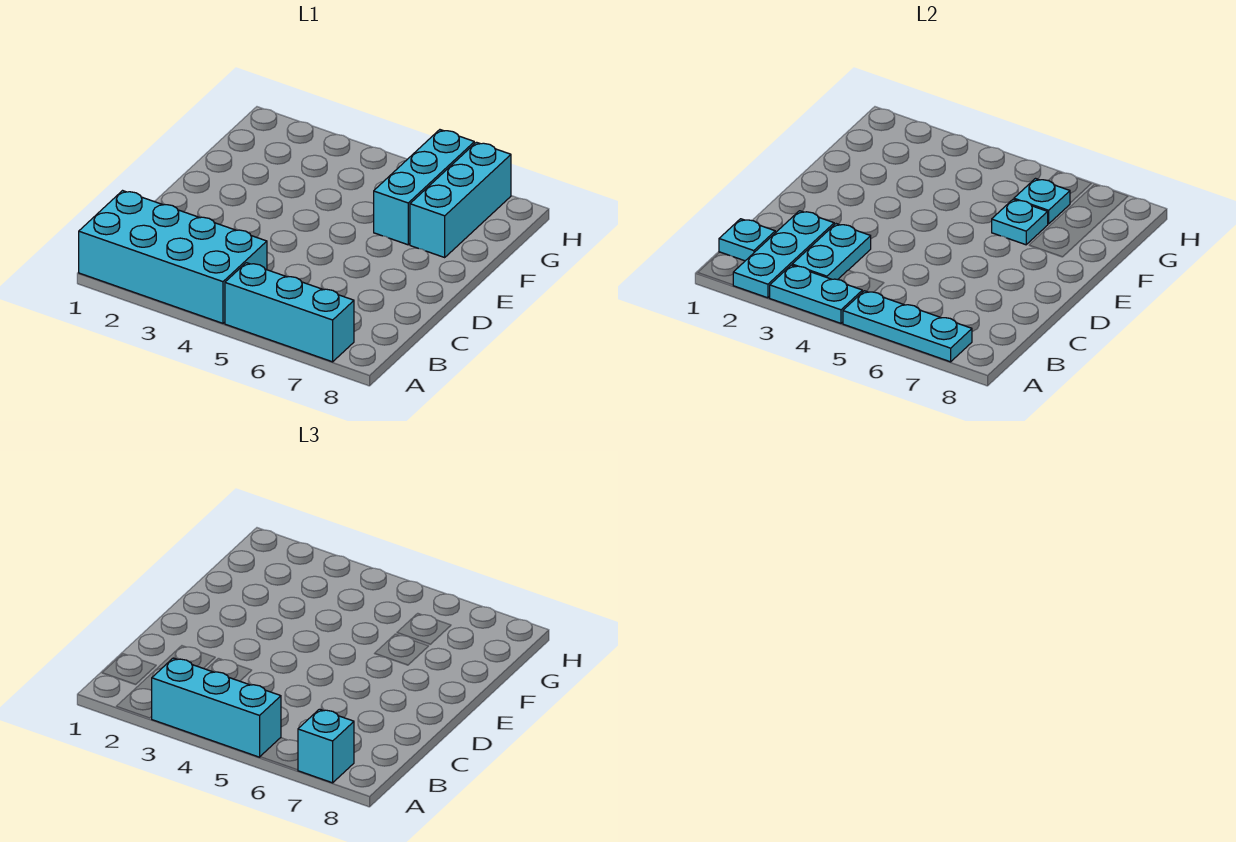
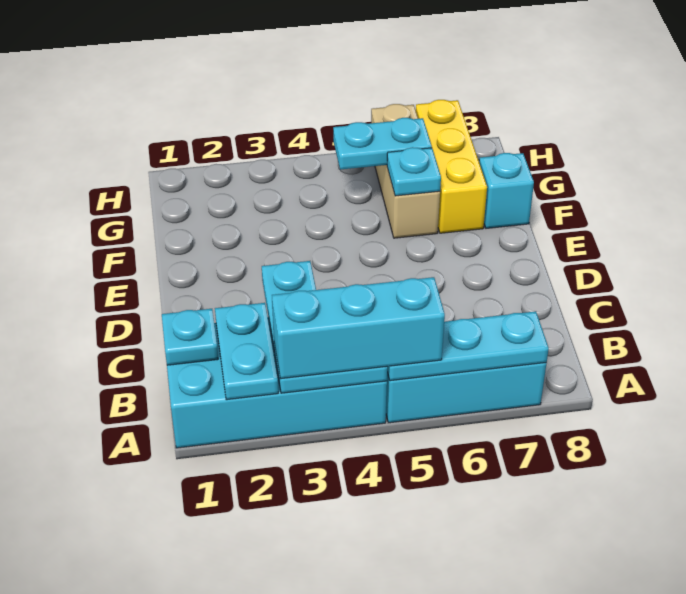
cyan 1x3 plate [733,211,834,298] -> cyan 1x2 plate [215,303,278,400]
cyan 1x1 brick [298,709,354,783] -> cyan 1x1 brick moved to [479,153,534,228]
cyan 1x3 brick [374,130,474,245] -> tan 1x3 brick [371,104,440,238]
cyan 1x3 brick [410,142,511,257] -> yellow 1x3 brick [416,100,487,233]
cyan 1x1 plate [1014,179,1070,224] -> cyan 1x2 plate [333,118,432,170]

